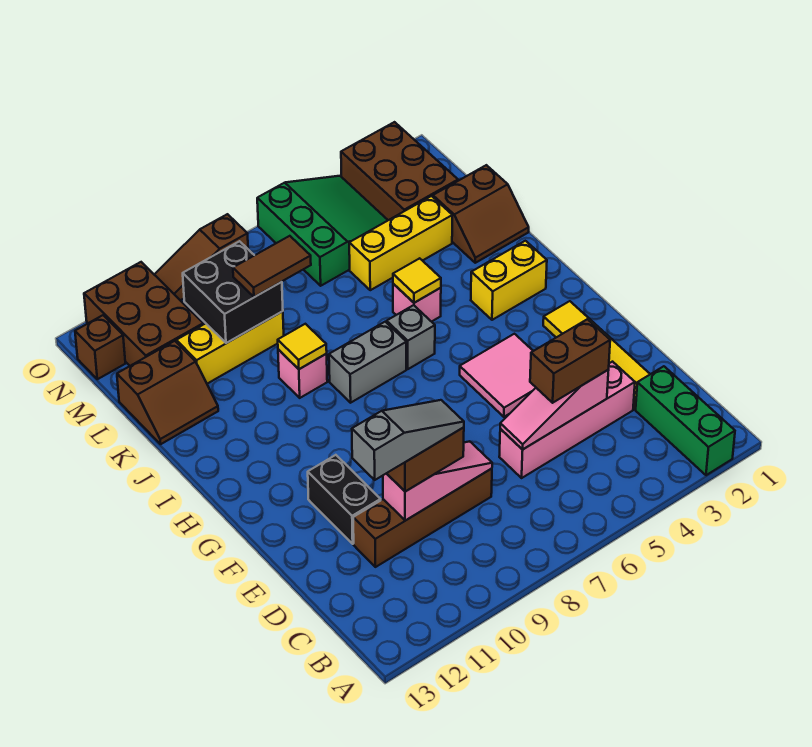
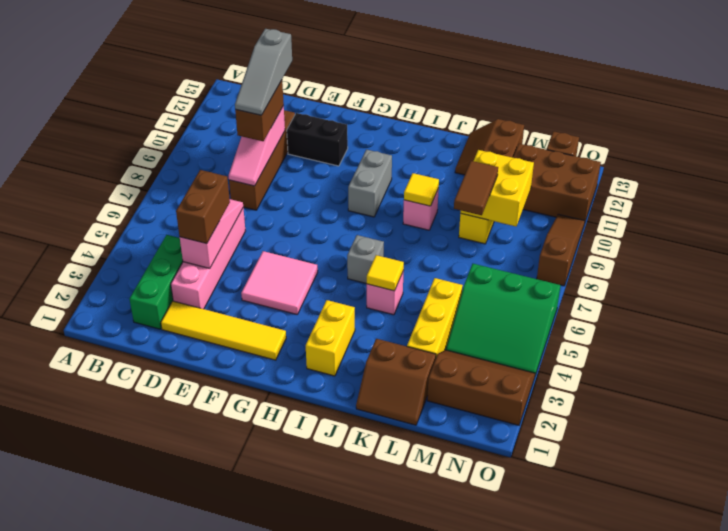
green 1x3 brick [636,366,735,475] -> green 1x3 brick turned to [130,235,183,329]
grey 1x2 brick [329,322,406,403] -> grey 1x2 brick moved to [348,150,392,217]
brown 2x2 slope [433,165,529,263] -> brown 2x2 slope turned to [356,339,436,425]
black 2x2 brick [183,241,283,343] -> yellow 2x2 brick [460,150,534,226]
brown 2x3 brick [341,122,458,220] -> brown 2x3 slope [427,350,535,425]

